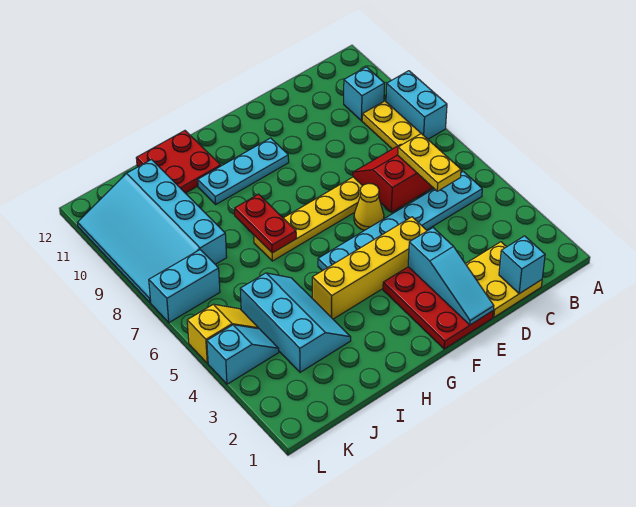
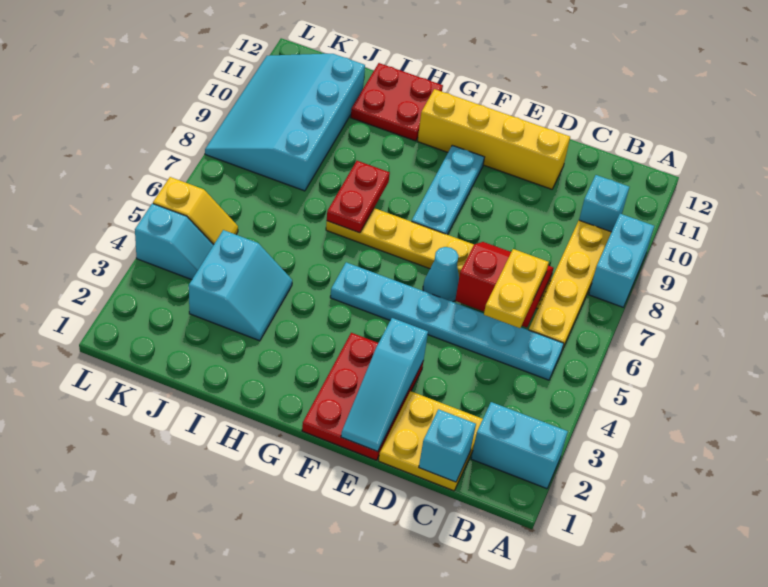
yellow 1x4 brick [312,217,427,319] -> yellow 1x4 brick moved to [418,89,570,189]
yellow 1x1 cone [354,183,384,230] -> cyan 1x1 cone [423,247,459,302]
cyan 1x3 plate [198,138,289,204] -> cyan 1x3 plate turned to [411,145,484,235]
cyan 2x3 slope [240,273,351,372] -> cyan 2x2 slope [189,230,292,341]
cyan 1x2 brick [149,250,220,323] -> cyan 1x2 brick moved to [471,402,568,489]

